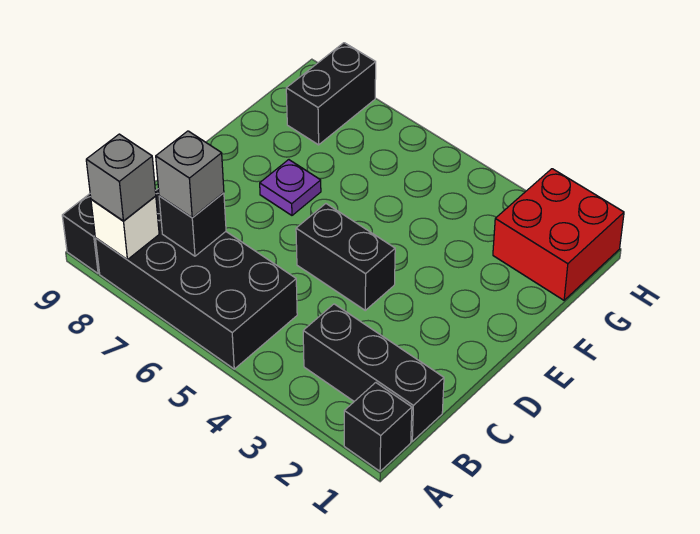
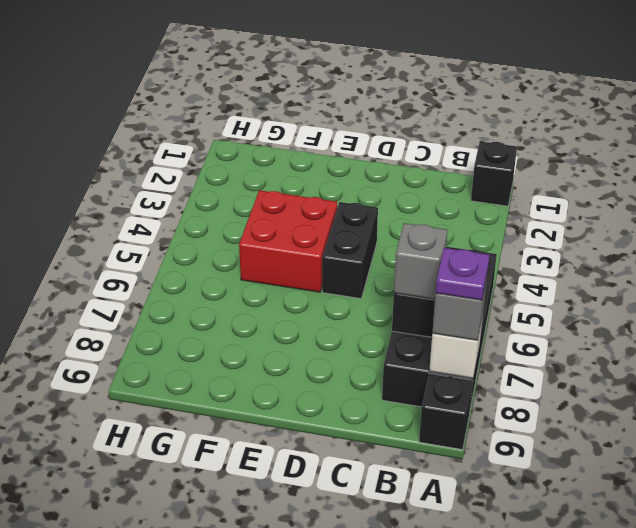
black 1x3 brick [303,304,444,441] -> none
purple 1x1 plate [260,160,321,215] -> purple 1x1 plate moved to [436,248,489,300]
red 2x2 brick [493,169,624,300] -> red 2x2 brick moved to [239,190,337,292]
black 1x2 brick [286,43,376,145] -> none

